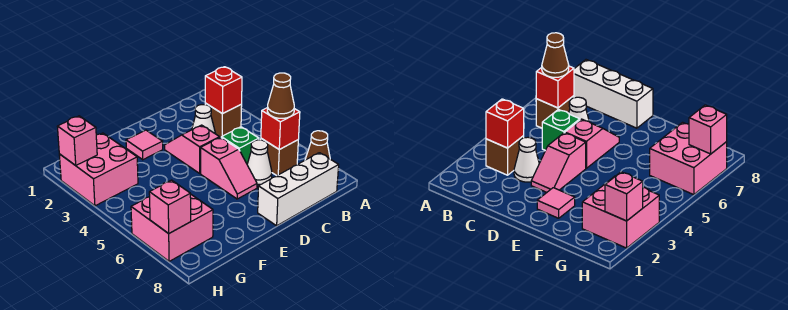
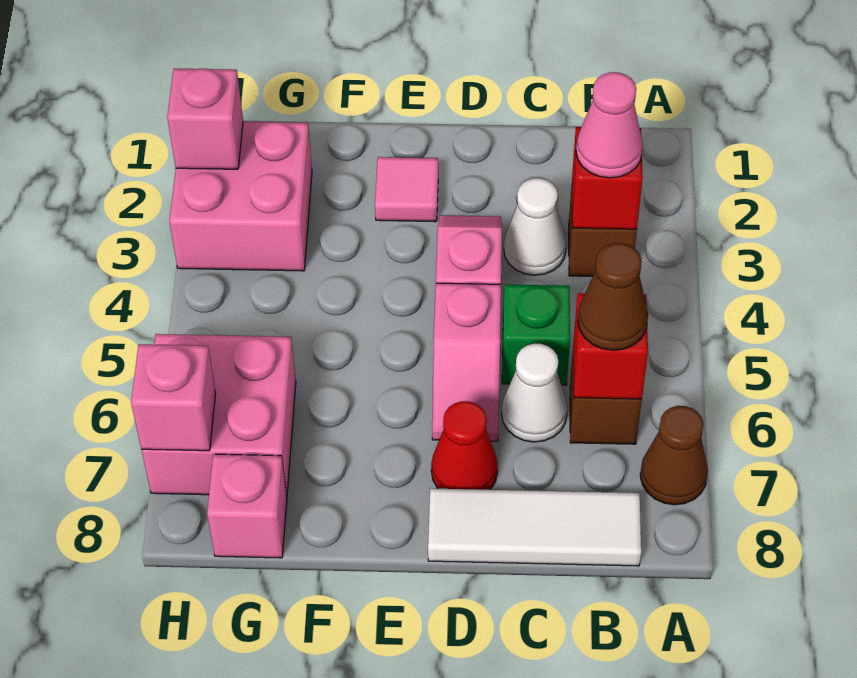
none -> pink 1x1 cone [576,72,643,178]
white 1x3 brick [258,153,339,226] -> white 1x3 tile [428,488,641,566]
none -> red 1x1 cone [431,401,498,490]
none -> pink 1x1 brick [207,454,287,558]

